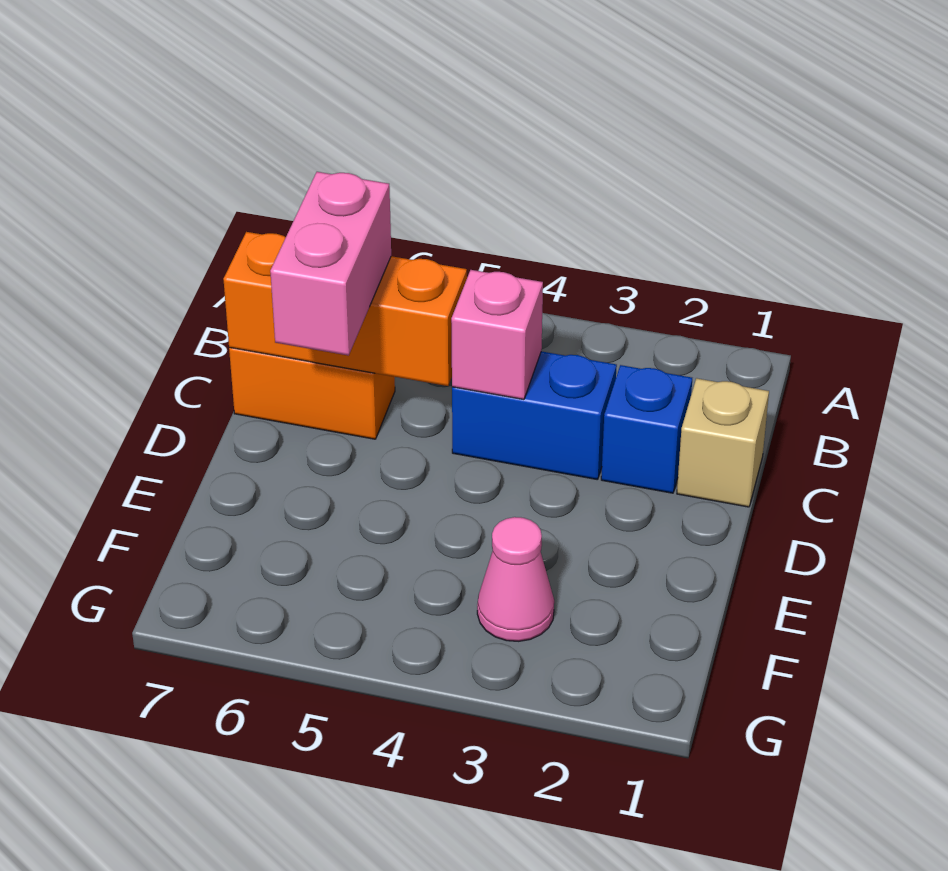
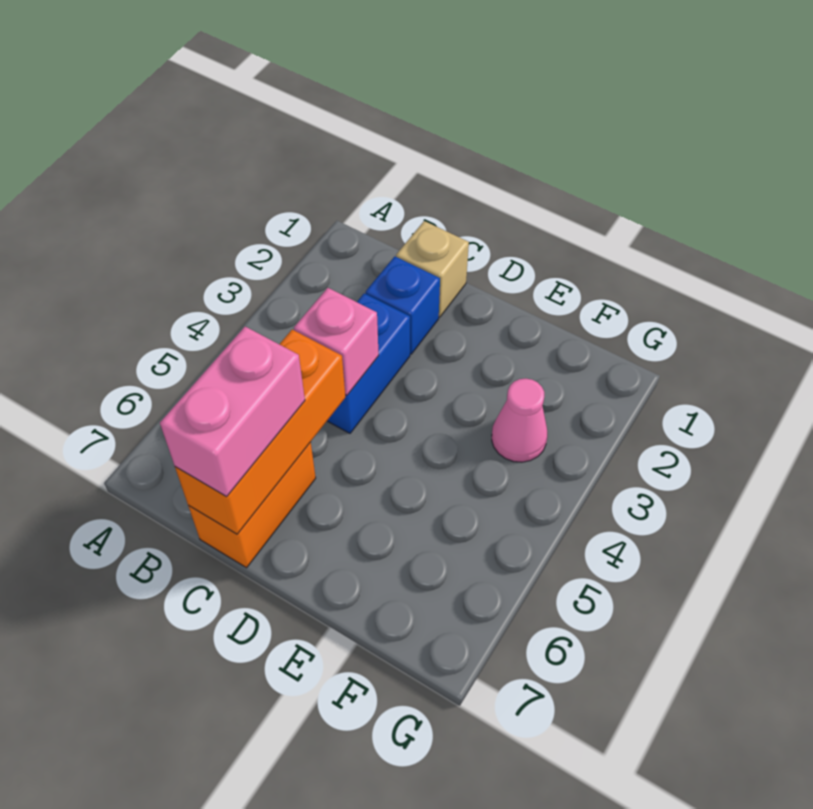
pink 1x2 brick [270,172,391,356] -> pink 1x2 brick turned to [160,327,305,497]

